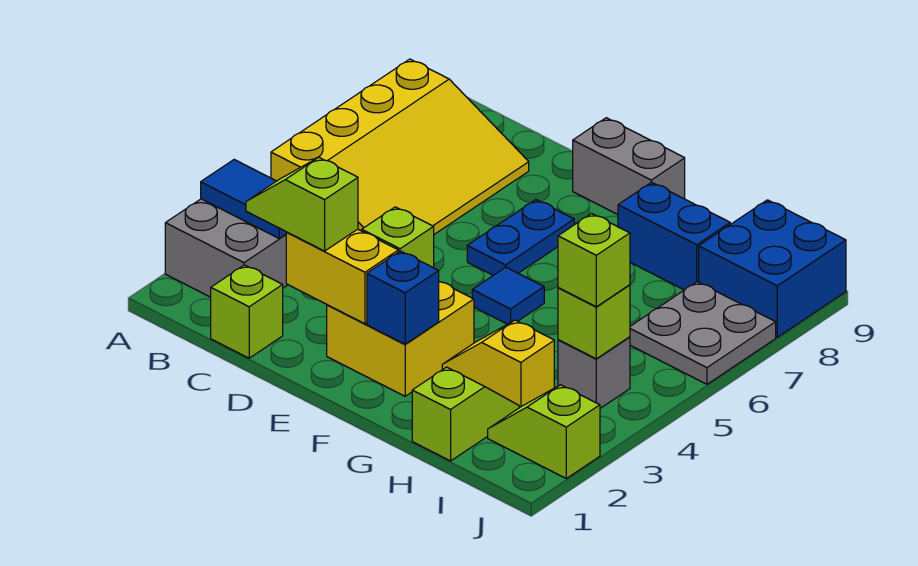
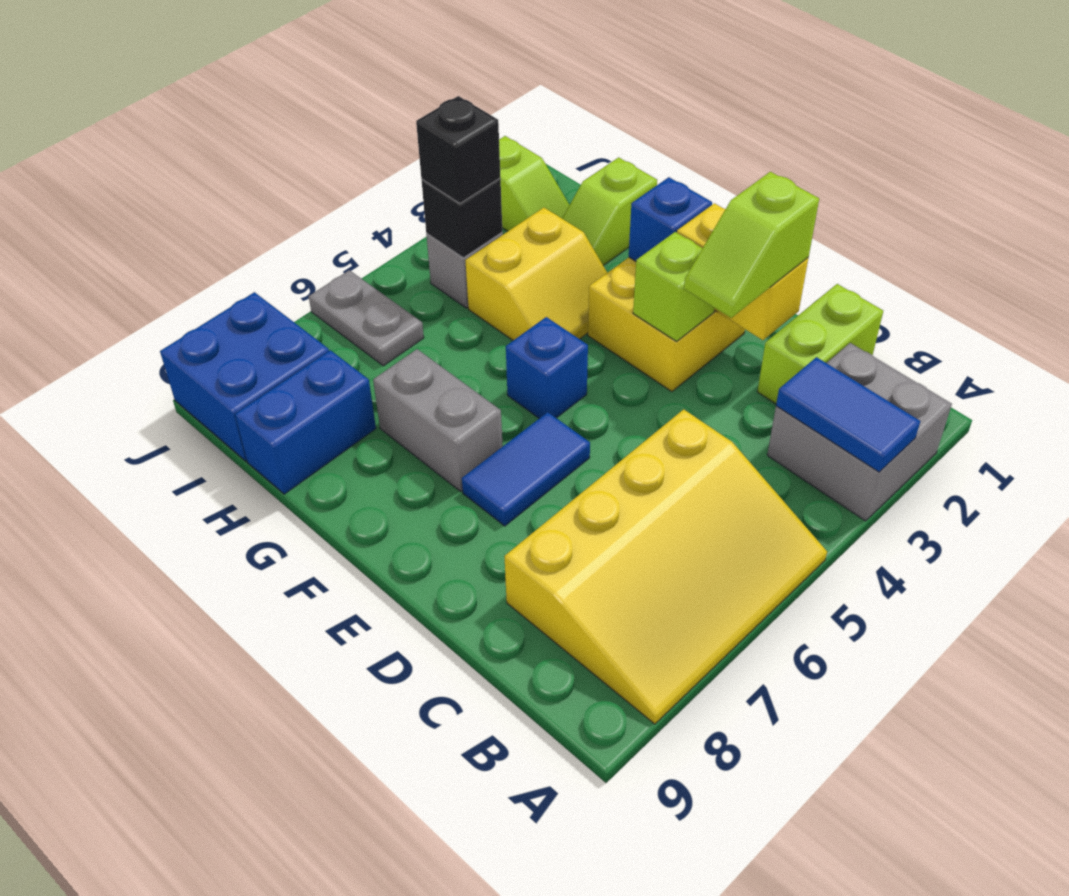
yellow 3x4 slope [271,59,529,234] -> yellow 3x4 slope turned to [504,409,827,724]
lime 1x1 brick [211,265,283,358] -> lime 1x2 brick [757,284,883,404]
lime 1x2 slope [246,157,358,251] -> lime 1x2 slope turned to [684,172,819,318]
blue 1x2 plate [467,200,574,275] -> blue 1x2 tile [462,412,590,526]
grey 1x2 brick [573,118,685,214] -> grey 1x2 brick moved to [373,349,503,492]
blue 1x1 tile [472,267,544,324] -> blue 1x1 brick [506,317,588,418]
yellow 1x2 slope [442,320,554,408] -> yellow 2x2 slope [465,208,607,340]
blue 1x2 brick [618,182,730,290] -> blue 1x2 brick turned to [235,350,376,494]
lime 1x1 brick [558,285,630,359] -> black 1x1 brick [422,178,502,258]
lime 1x1 brick [558,214,630,307] -> black 1x1 brick [416,96,500,203]
grey 2x2 plate [630,282,776,384] -> grey 1x2 plate [309,270,424,366]

